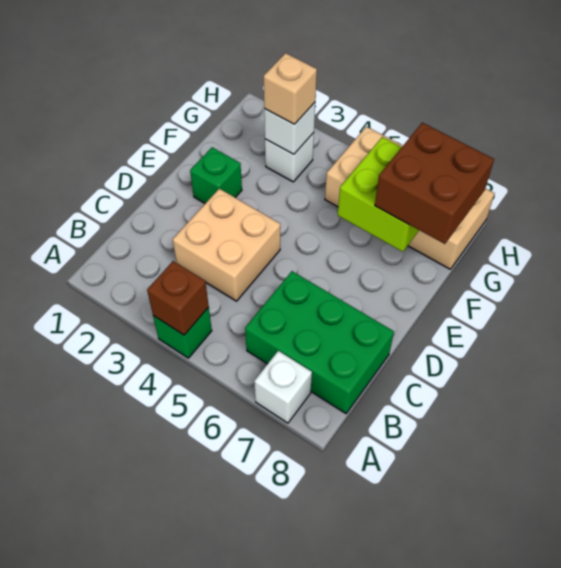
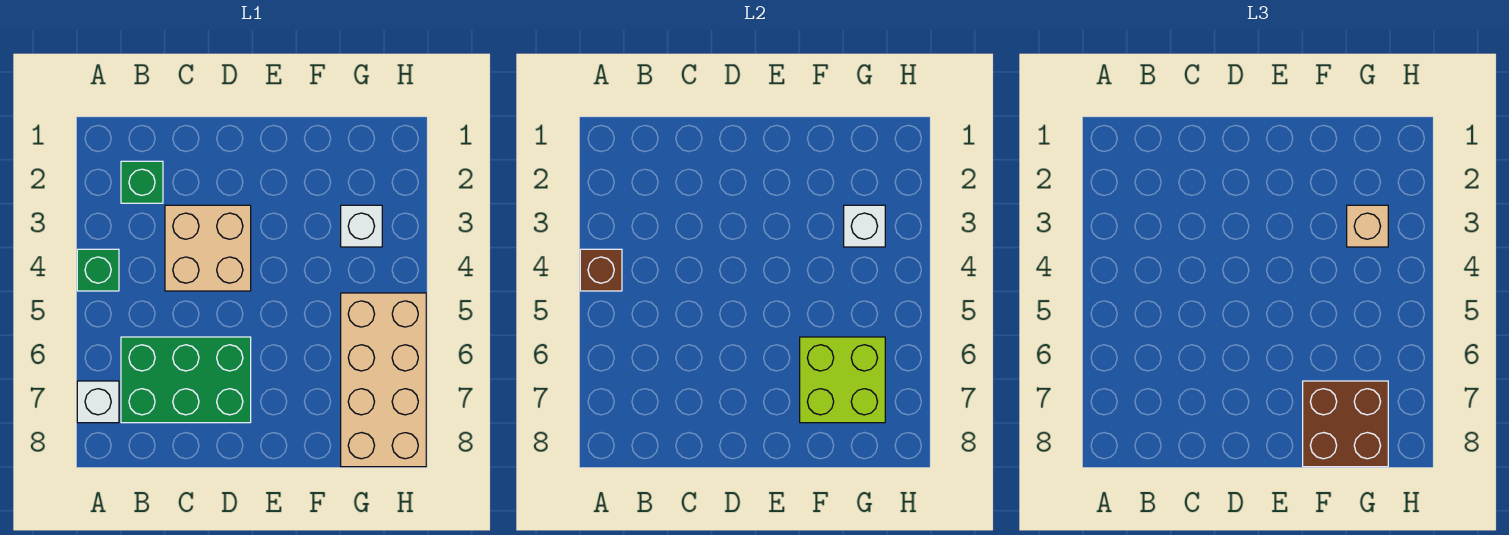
green 2x3 brick [245,271,394,413] -> green 2x3 brick turned to [121,337,251,423]
green 1x1 brick [190,147,242,203] -> green 1x1 brick moved to [121,161,163,203]

